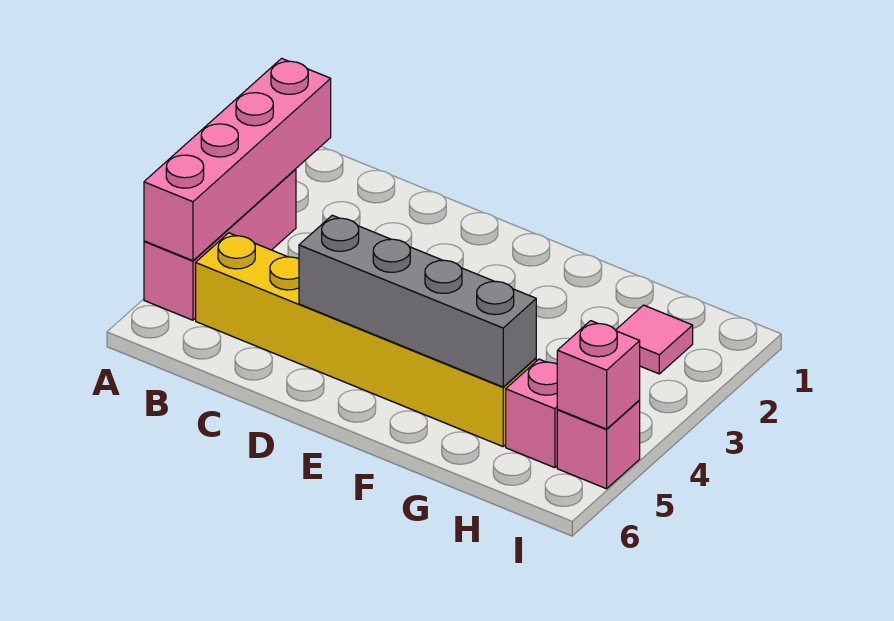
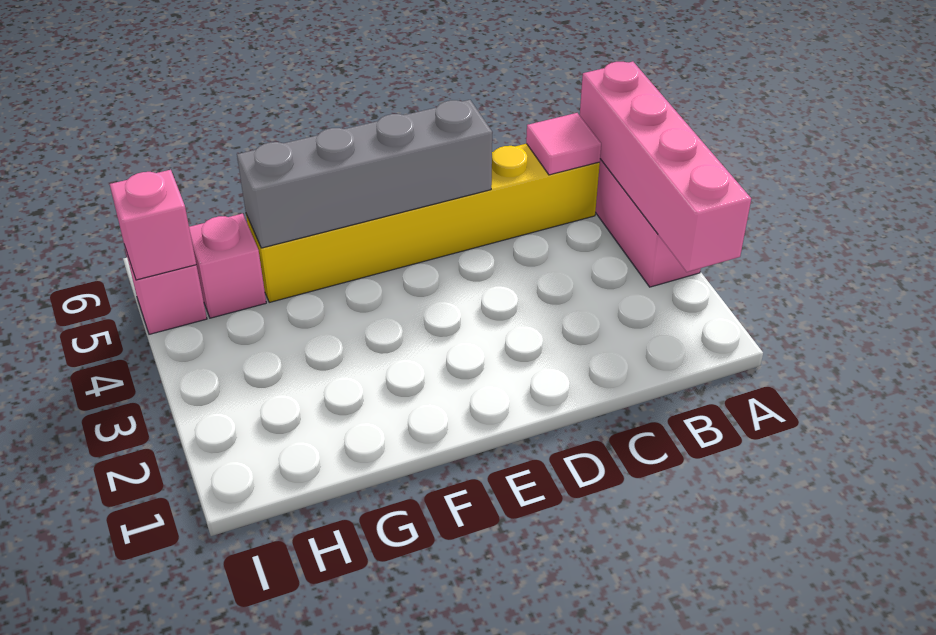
pink 1x1 tile [616,305,693,374] -> pink 1x1 tile moved to [526,113,601,175]

